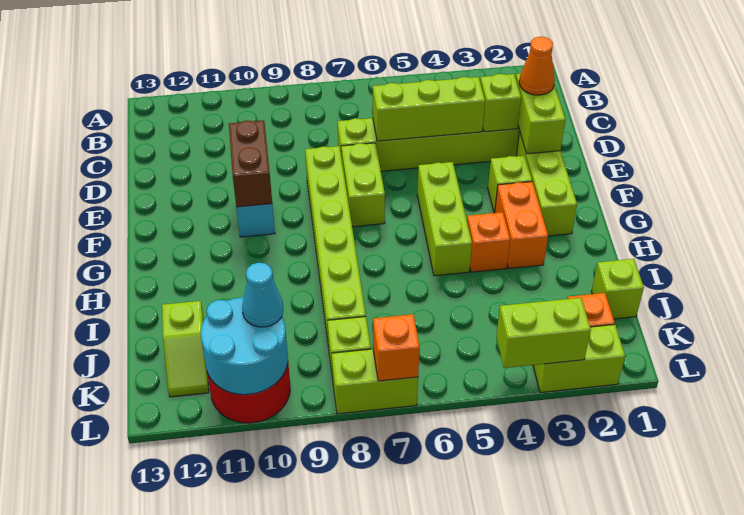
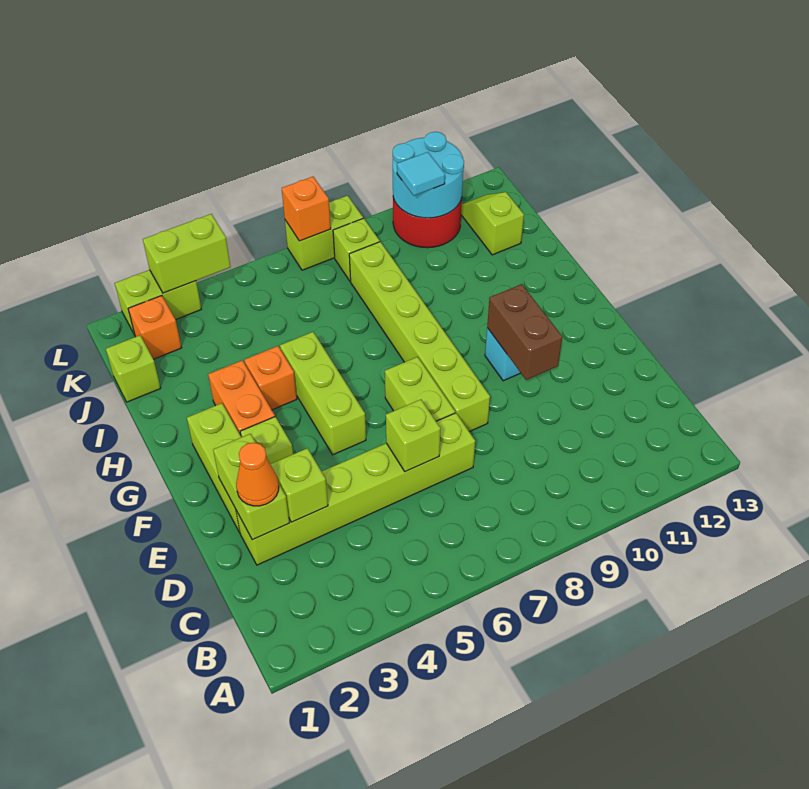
lime 1x3 brick [372,77,485,141] -> lime 1x1 brick [386,400,440,472]
cyan 1x1 cone [242,263,283,327] -> cyan 1x1 tile [397,152,445,196]

